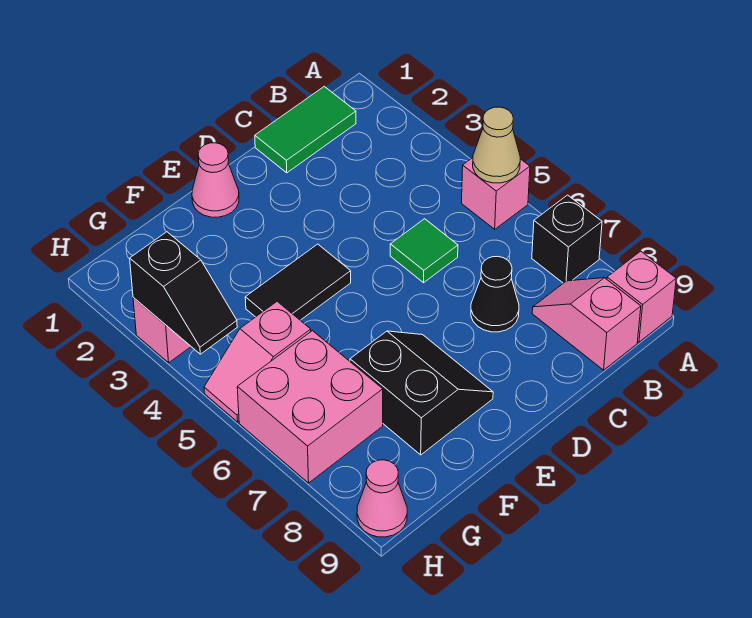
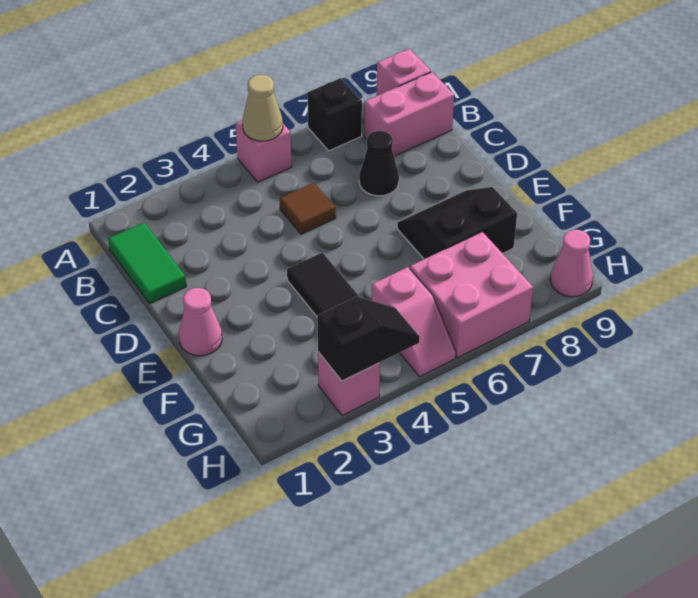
pink 1x2 slope [532,278,641,370] -> pink 1x2 brick [364,72,454,156]
green 1x1 tile [390,219,458,283] -> brown 1x1 tile [280,183,336,234]

